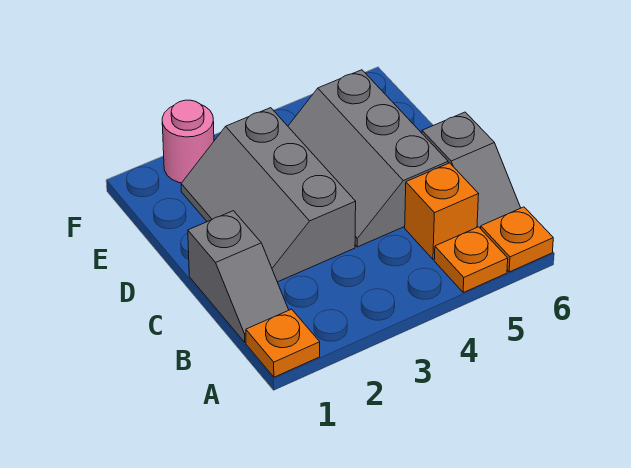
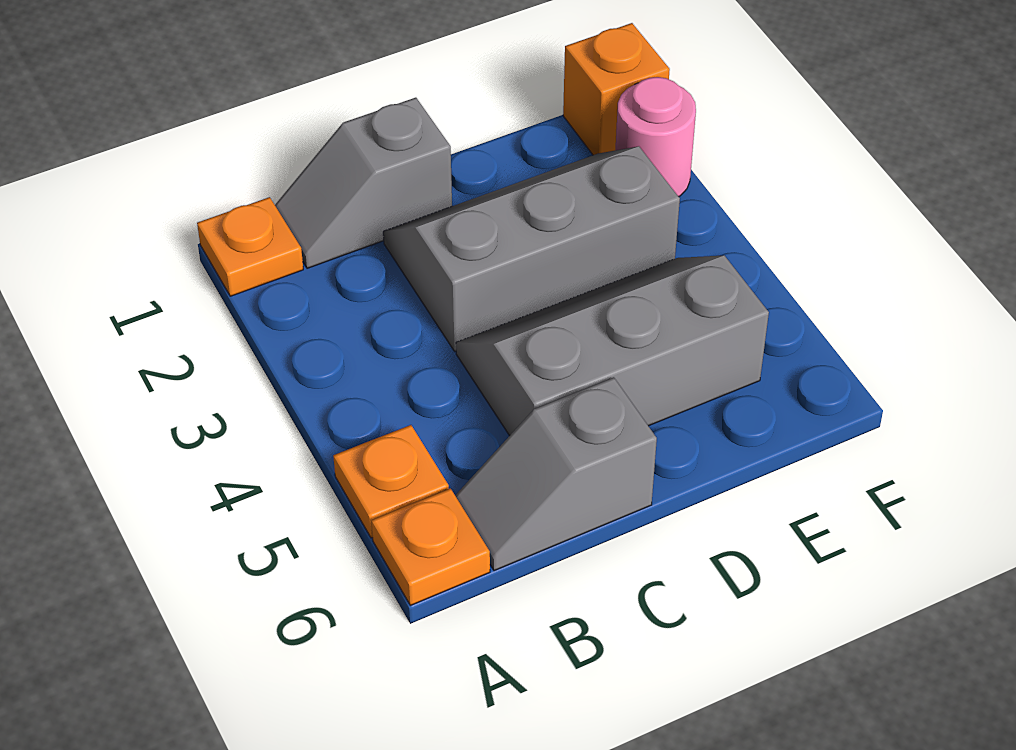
orange 1x1 brick [405,163,479,259] -> orange 1x1 brick moved to [563,23,670,155]

